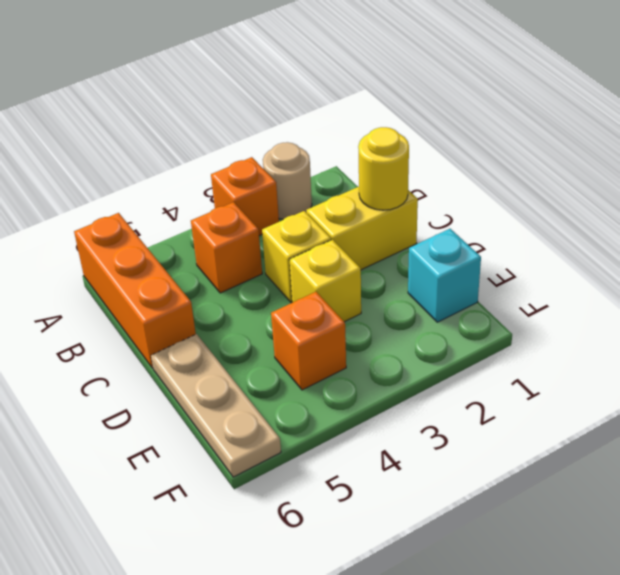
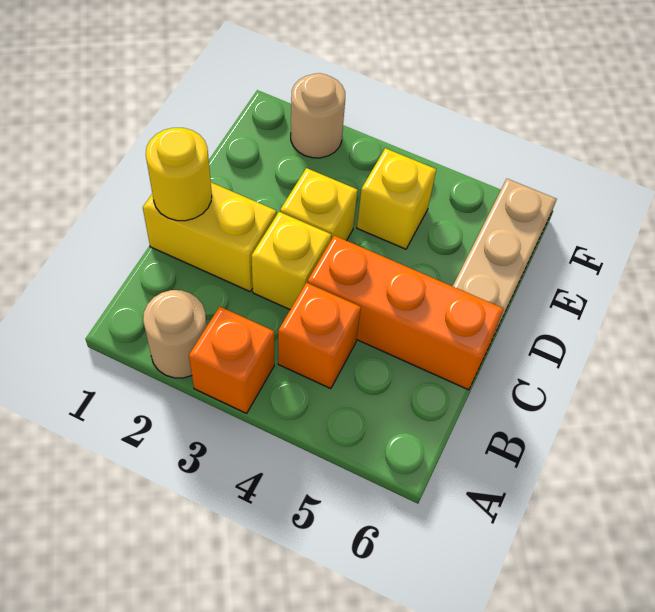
orange 1x3 brick [74,213,196,368] -> orange 1x3 brick turned to [308,236,503,390]
cyan 1x1 brick [408,229,481,322] -> none
orange 1x1 brick [271,292,346,390] -> yellow 1x1 brick [357,148,436,249]
none -> tan 1x1 round brick [291,73,345,158]

